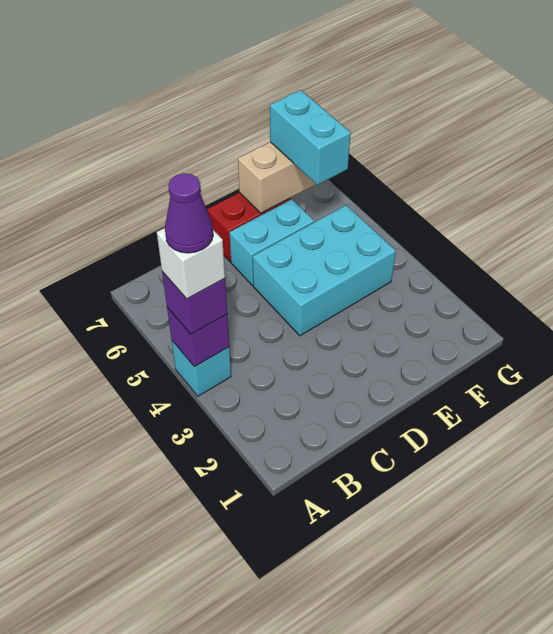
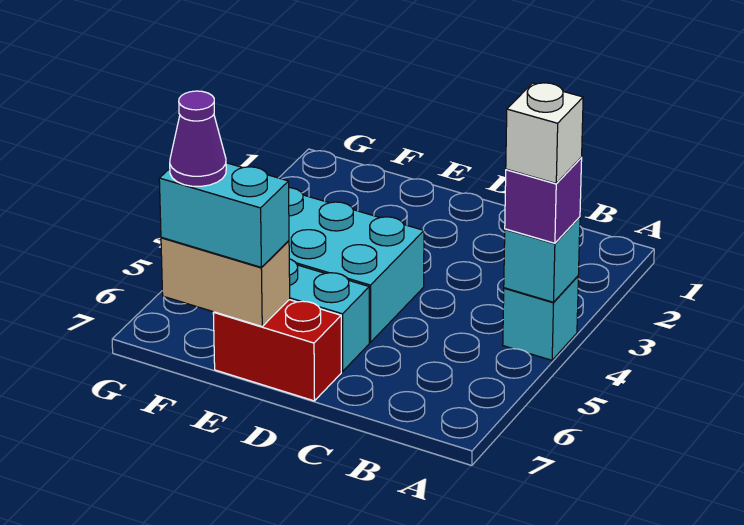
purple 1x1 brick [167,307,229,367] -> cyan 1x1 brick [504,217,580,302]
purple 1x1 cone [165,173,213,253] -> purple 1x1 cone moved to [170,91,226,186]
cyan 1x2 brick [270,90,351,185] -> cyan 1x2 brick turned to [159,163,289,267]

